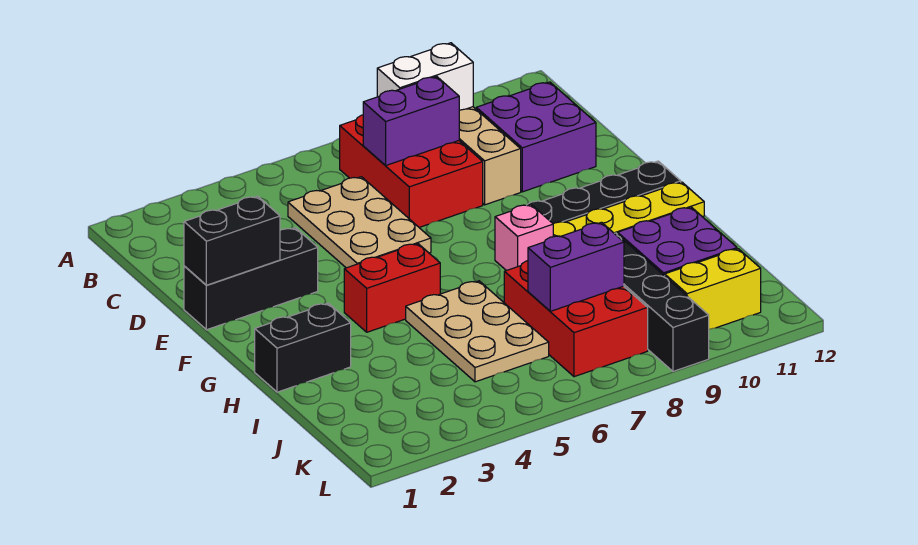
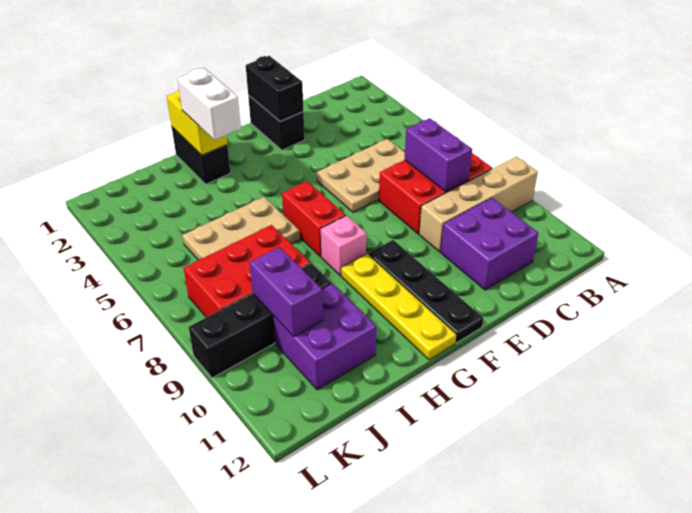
white 1x2 brick [377,43,473,111] -> white 1x2 brick moved to [177,68,241,140]
black 1x3 brick [184,228,318,330] -> black 1x2 brick [248,95,305,150]
red 1x2 brick [344,243,440,332] -> red 1x2 brick moved to [282,181,346,257]
purple 1x2 brick [528,222,624,311] -> purple 1x2 brick moved to [249,247,323,337]
yellow 1x2 brick [665,249,761,329] -> yellow 1x2 brick moved to [167,90,227,155]

